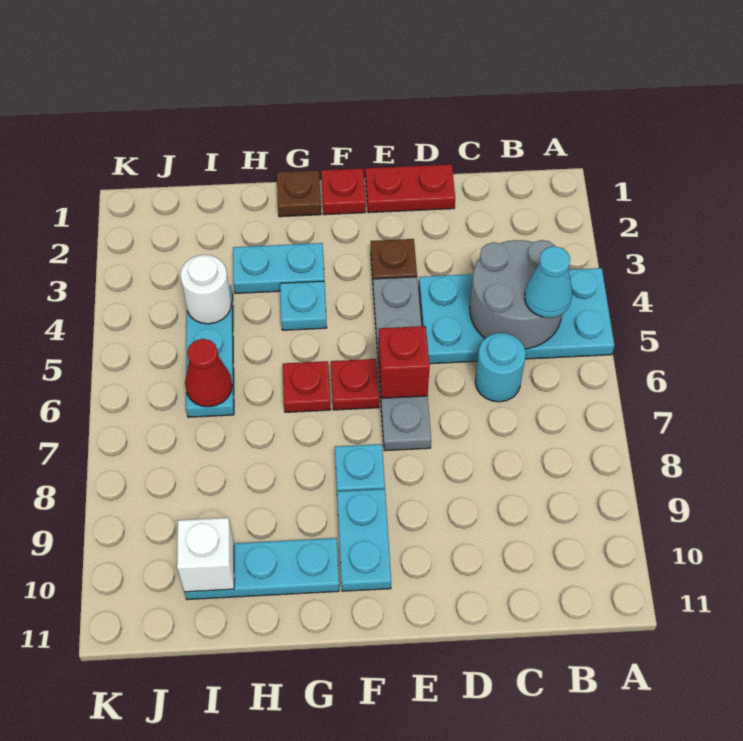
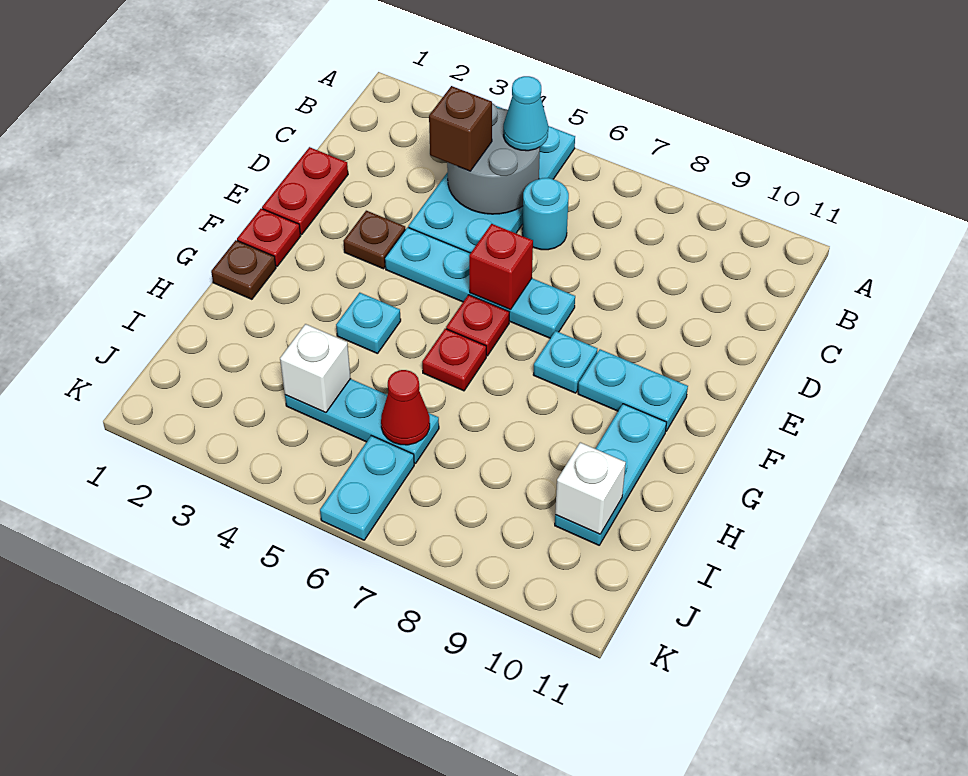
none -> brown 1x1 brick [429,86,492,171]
grey 1x4 plate [373,277,431,451] -> cyan 1x4 plate [385,227,575,338]
cyan 1x2 plate [233,243,324,293] -> cyan 1x2 plate moved to [320,436,414,540]
white 1x1 round brick [180,255,231,324] -> white 1x1 brick [280,324,351,412]

